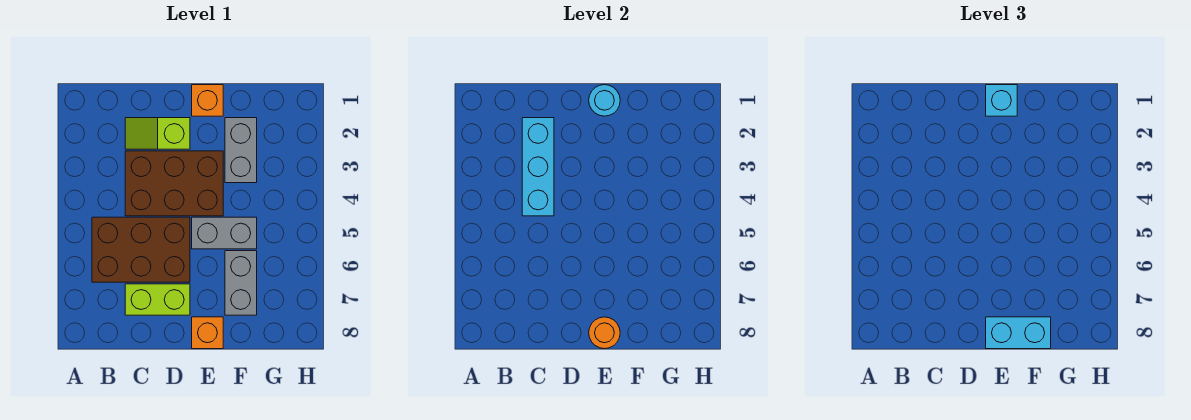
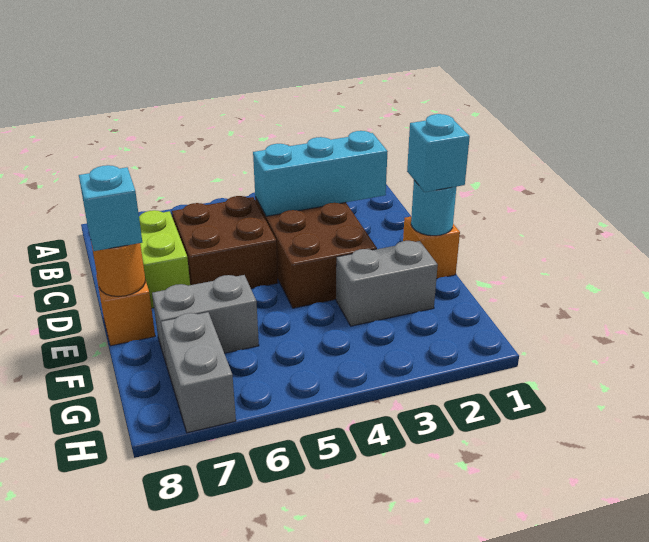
brown 2x3 brick [92,217,190,282] -> brown 2x2 brick [172,196,278,289]
lime 1x2 slope [125,118,190,149] -> none
grey 1x2 brick [192,217,257,249] -> grey 1x2 brick moved to [161,312,236,433]
cyan 1x2 brick [986,317,1051,349] -> cyan 1x1 brick [79,165,142,251]

